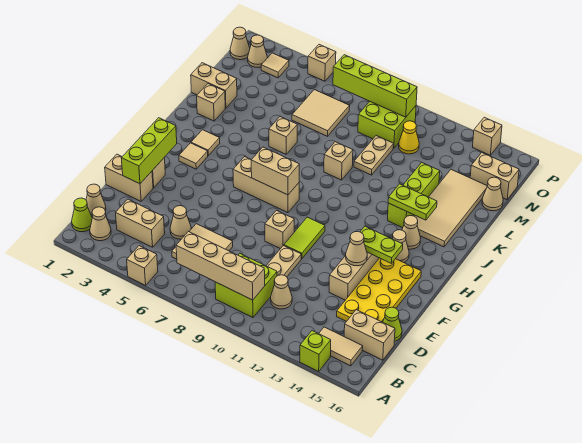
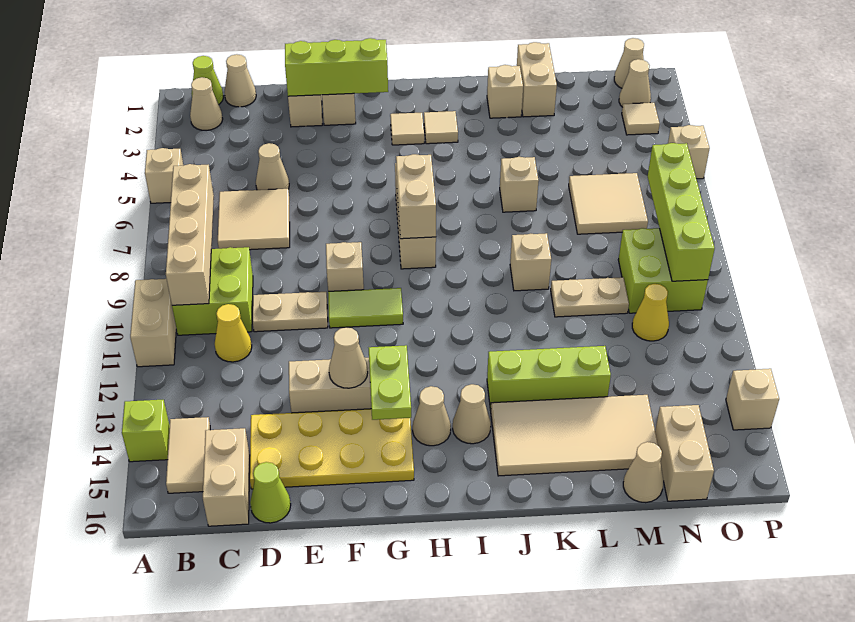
tan 1x2 brick [116,199,165,247] -> tan 1x2 brick moved to [130,279,176,367]
tan 1x1 cone [271,275,292,309] -> yellow 1x1 cone [215,304,252,362]
lime 1x2 plate [388,184,437,220] -> none

